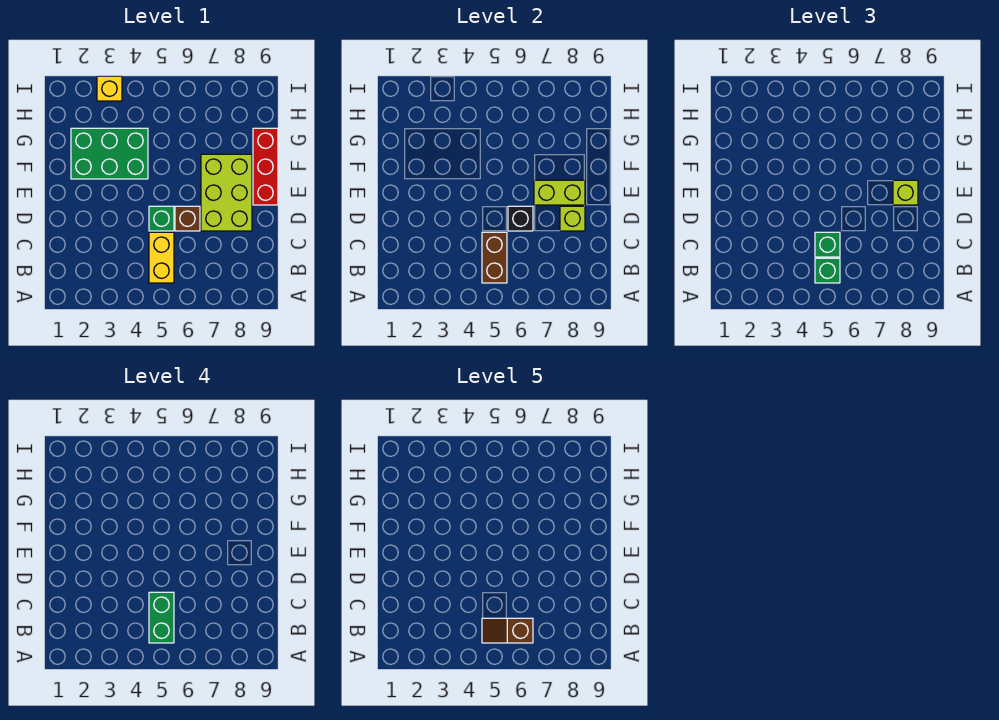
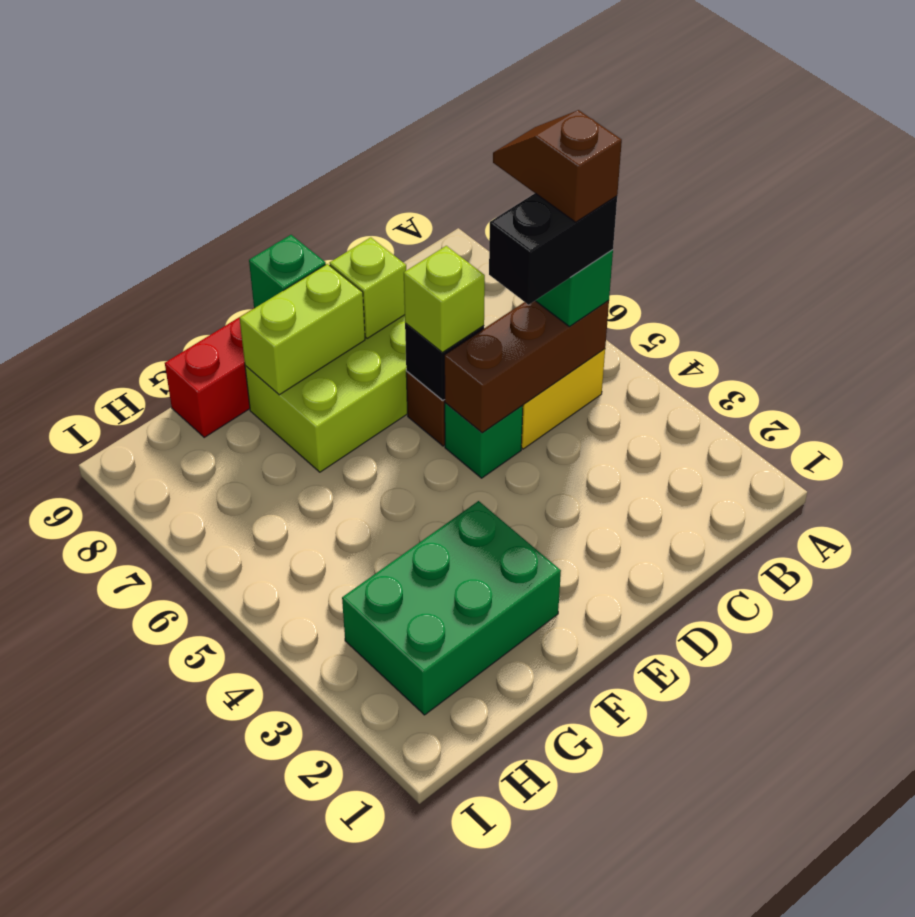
brown 1x2 brick [482,232,507,283] -> brown 1x3 brick [444,300,609,433]
green 1x2 brick [149,592,174,643] -> black 1x2 brick [489,193,617,305]
brown 1x2 slope [482,618,533,643] -> brown 1x2 slope turned to [493,110,622,222]
green 1x1 brick [815,232,840,257] -> green 1x1 brick moved to [249,235,326,308]
lime 1x2 brick [534,180,585,205] -> lime 1x2 brick turned to [240,264,365,395]
lime 1x1 brick [893,180,918,205] -> lime 1x1 brick moved to [404,246,485,352]
green 2x3 brick [71,128,148,179] -> green 2x3 brick turned to [342,501,561,715]
yellow 1x1 brick [97,76,122,101] -> none

